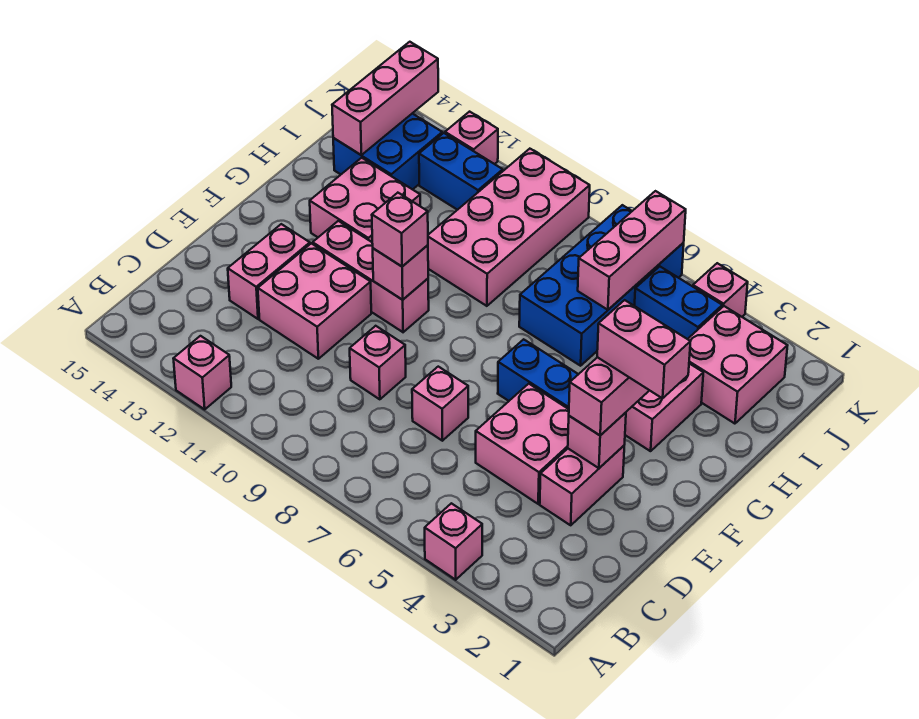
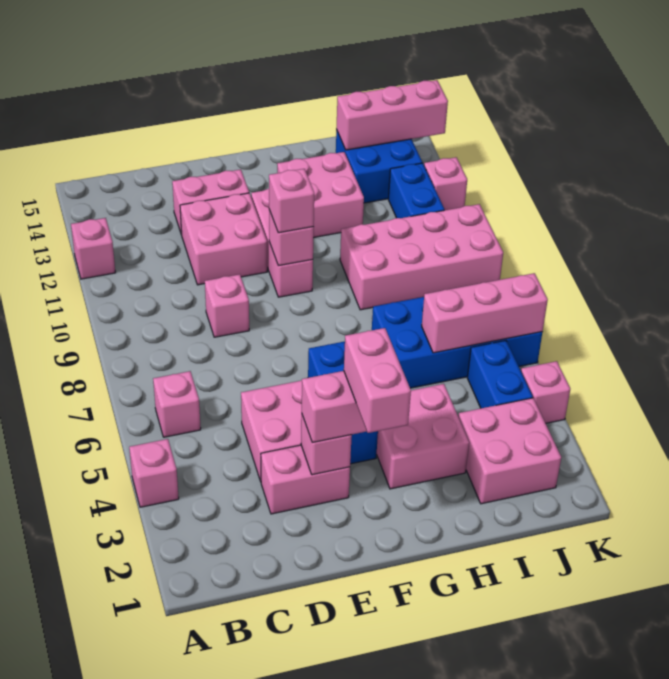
pink 1x1 brick [412,367,468,441] -> pink 1x1 brick moved to [153,371,201,437]

